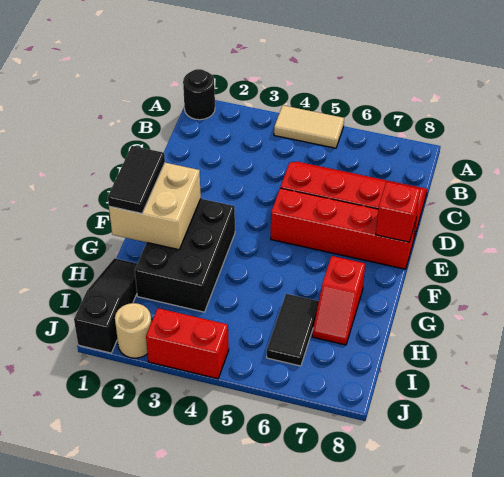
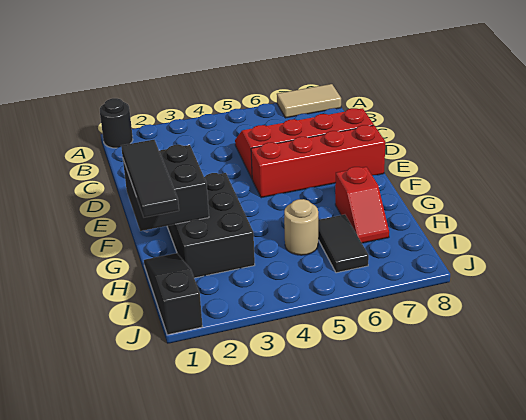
tan 1x2 tile [274,105,344,148] -> tan 1x2 tile moved to [277,84,341,118]
red 1x1 brick [376,182,420,242] -> none
tan 2x2 brick [109,163,201,250] -> black 2x2 brick [123,145,209,231]
black 1x2 tile [108,146,165,214] -> black 1x3 tile [121,140,179,217]
tan 1x1 round brick [115,303,151,358] -> tan 1x1 round brick moved to [284,199,318,255]
red 1x2 brick [146,308,229,379] -> none

